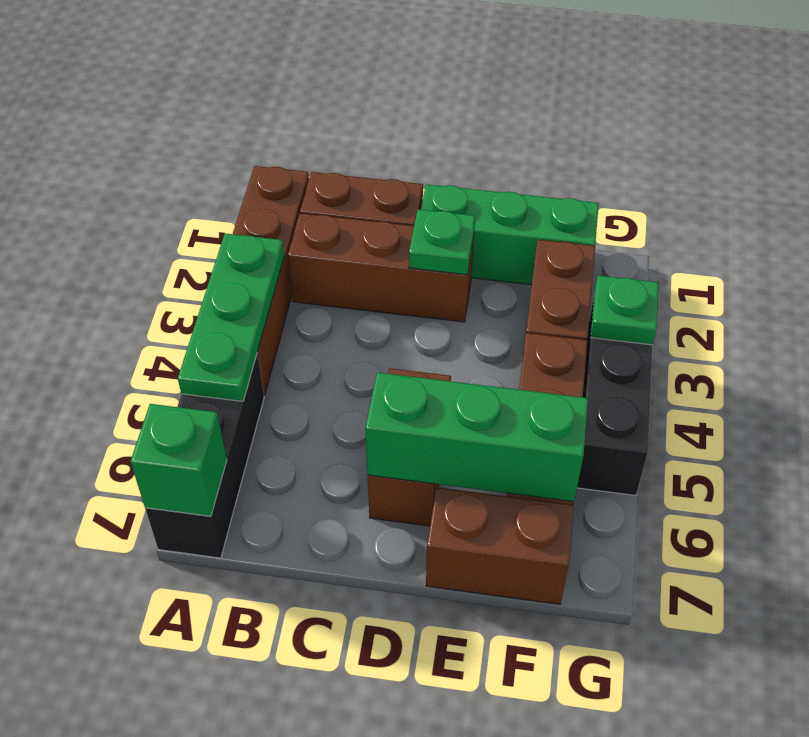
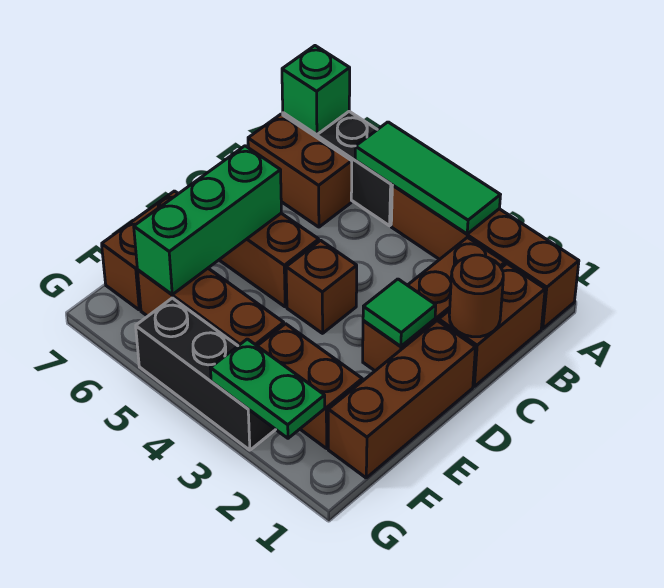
green 1x3 plate [178,234,284,401] -> green 1x3 tile [355,122,500,234]
none -> brown 1x2 brick [248,114,352,227]
none -> brown 1x1 round brick [449,255,503,337]
green 1x3 brick [421,184,599,285] -> brown 1x3 brick [328,321,475,478]
green 1x1 plate [409,209,475,275] -> green 1x1 tile [363,279,436,346]
none -> brown 1x1 brick [286,240,357,333]
green 1x1 plate [591,275,658,345] -> green 1x2 plate [210,339,325,438]

